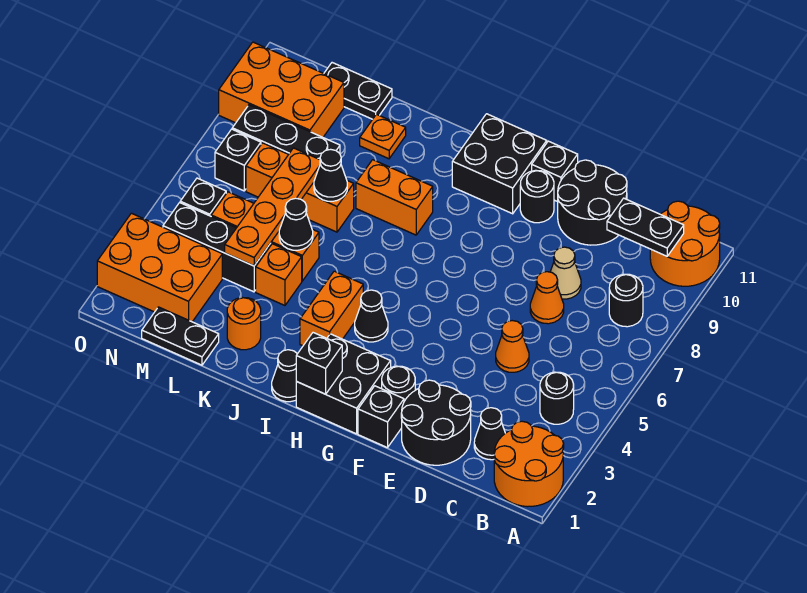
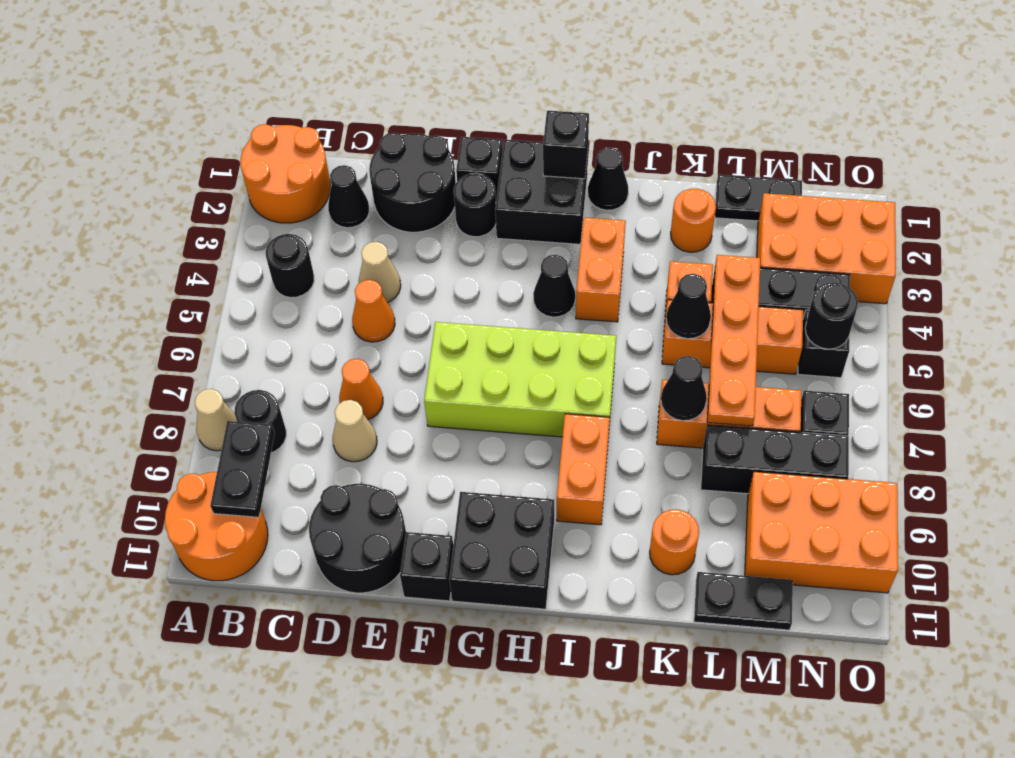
none -> tan 1x1 cone [195,389,237,451]
black 1x2 plate [607,198,684,256] -> black 1x2 plate turned to [210,421,275,517]
none -> tan 1x1 cone [359,242,401,302]
none -> lime 2x4 brick [424,322,616,437]
black 1x1 round brick [520,170,554,223] -> black 1x1 round brick moved to [805,282,858,349]
orange 1x2 brick [356,160,433,235] -> orange 1x2 brick turned to [557,414,610,525]
orange 1x1 plate [360,114,406,159] -> orange 1x1 round brick [650,509,699,575]

